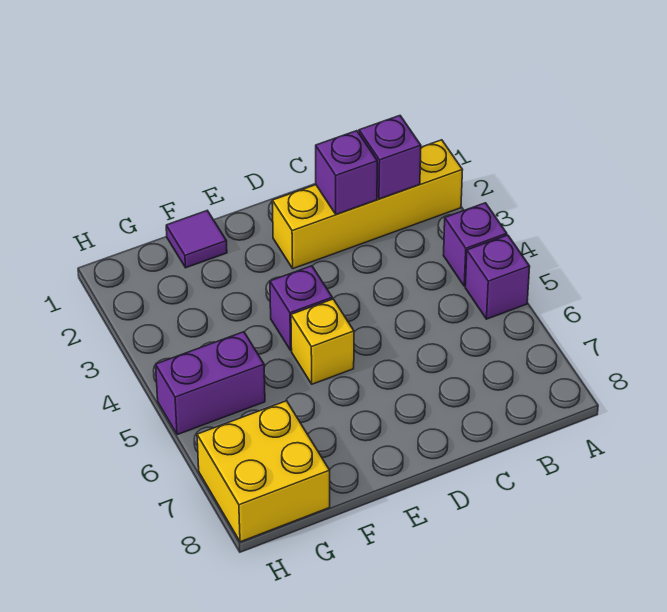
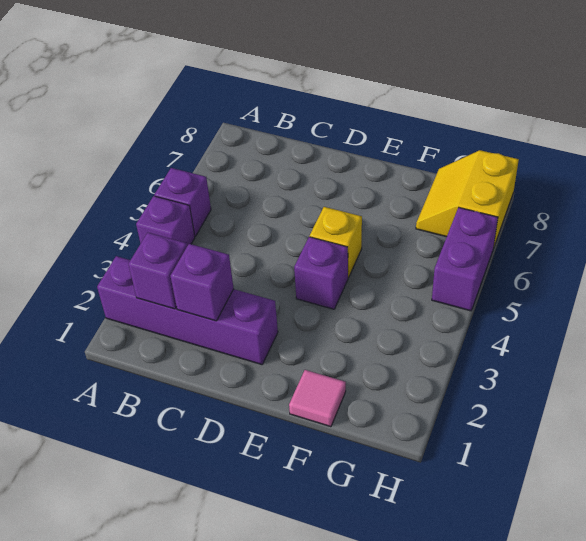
yellow 1x4 brick [272,140,462,269] -> purple 1x4 brick [97,256,278,365]
purple 1x1 tile [166,211,227,268] -> pink 1x1 tile [289,370,346,427]
purple 1x2 brick [156,332,265,435] -> purple 1x2 brick turned to [432,207,498,311]
yellow 2x2 brick [197,401,330,542] -> yellow 2x2 slope [416,150,519,246]

